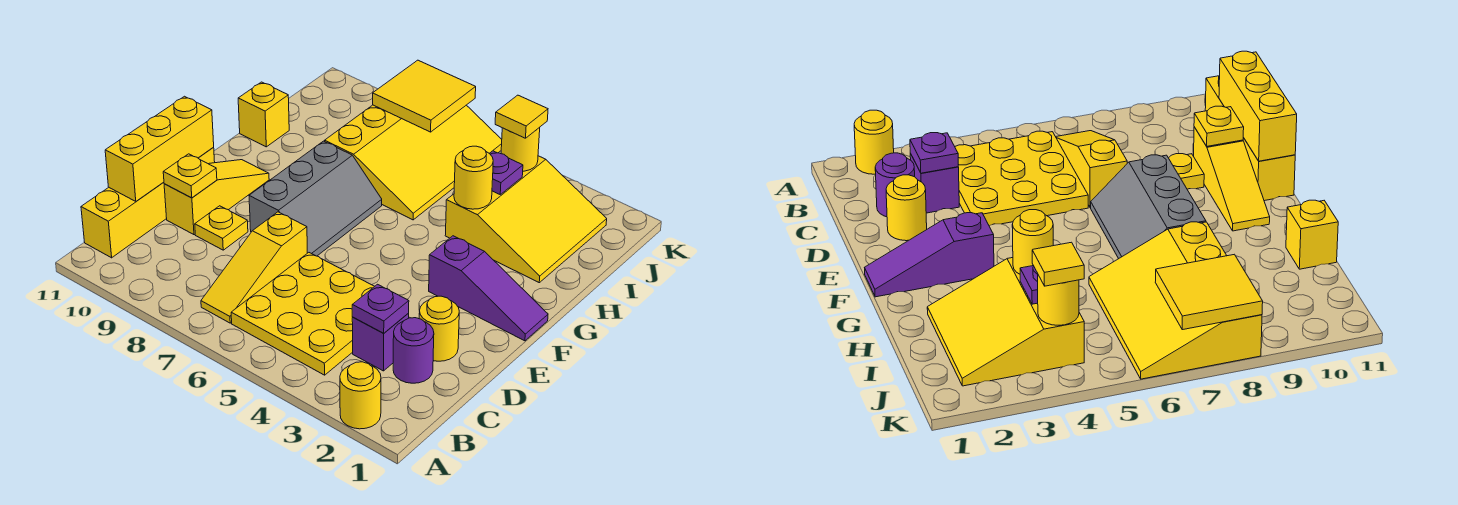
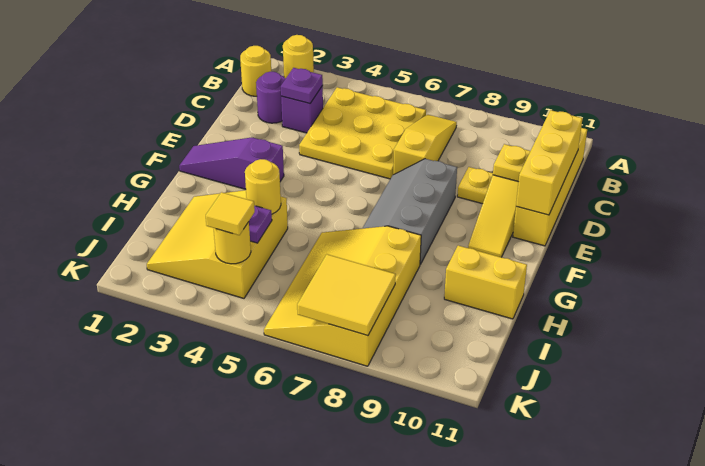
yellow 1x1 round brick [419,296,459,361] -> yellow 1x1 round brick moved to [240,46,271,96]
yellow 1x1 brick [238,82,289,147] -> yellow 1x2 brick [444,246,527,319]

